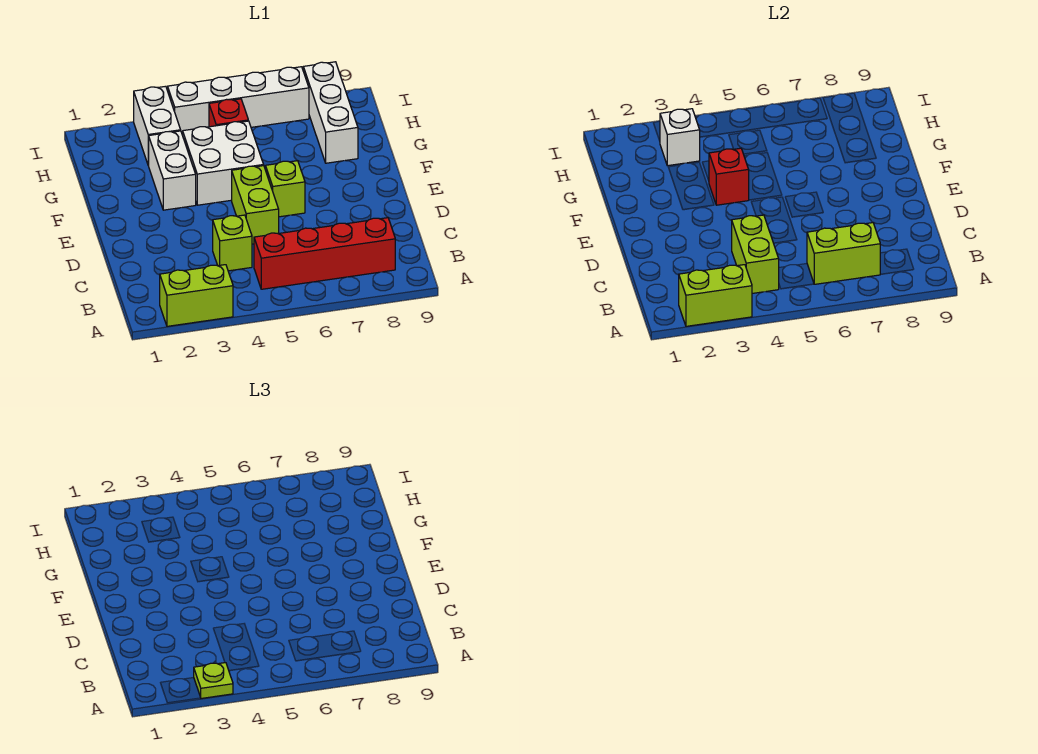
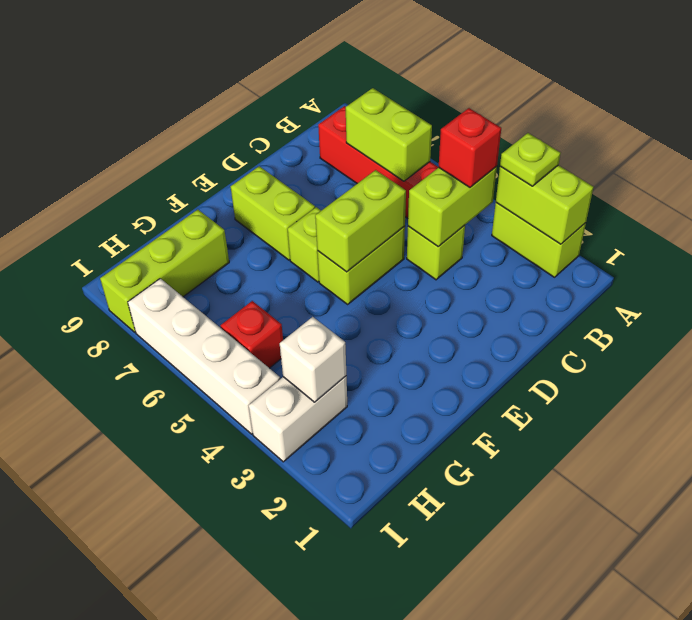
none -> lime 1x2 brick [315,170,406,272]
none -> lime 1x2 brick [231,166,315,260]
white 1x2 brick [148,131,196,210] -> none
white 2x2 brick [183,121,264,205] -> none
red 1x1 brick [709,148,749,205] -> red 1x1 brick moved to [439,108,501,187]
white 1x3 brick [303,62,358,163] -> lime 1x3 brick [100,210,229,332]

